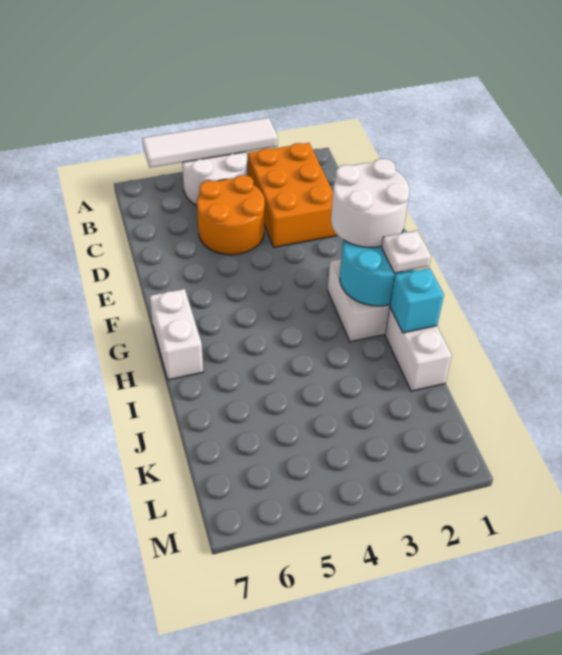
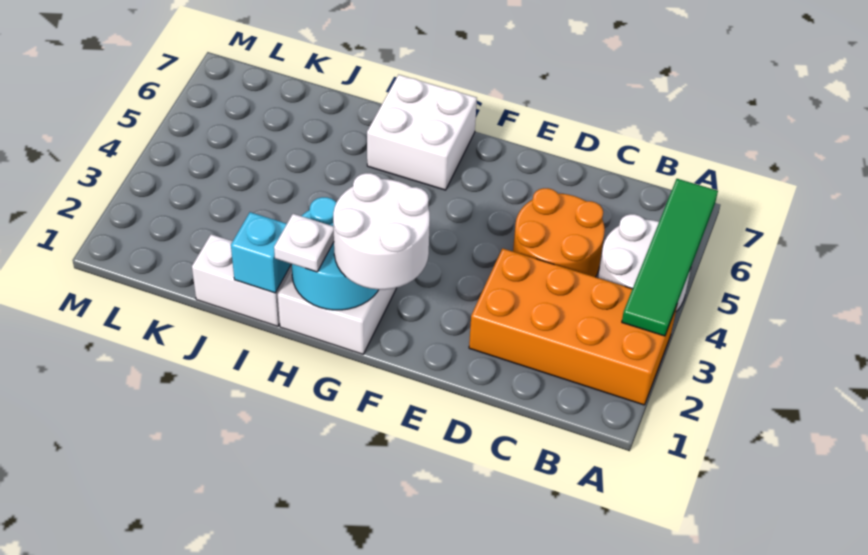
white 1x4 tile [142,118,278,168] -> green 1x4 tile [622,179,718,336]
orange 2x3 brick [248,143,337,247] -> orange 2x4 brick [469,248,677,405]
white 1x2 brick [150,289,203,380] -> white 2x2 brick [367,75,477,190]

